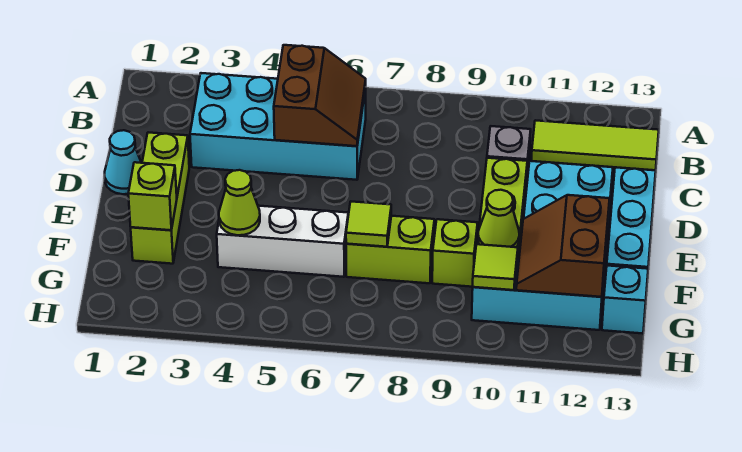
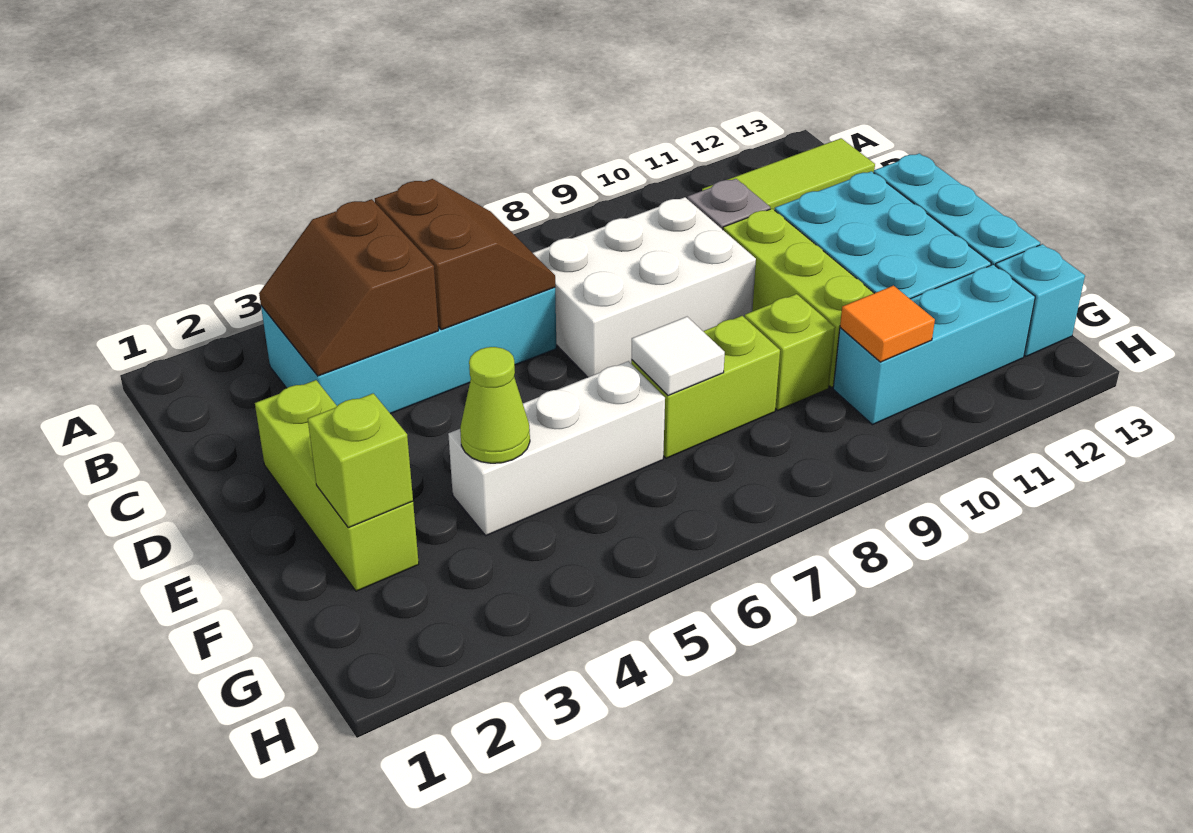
none -> white 2x3 brick [533,197,756,377]
cyan 1x1 cone [105,130,141,194] -> none
lime 1x1 tile [346,202,391,247] -> white 1x1 tile [631,317,725,396]
lime 1x1 cone [478,190,519,247] -> none
brown 2x2 slope [516,195,610,297] -> brown 2x2 slope moved to [259,199,438,376]
lime 1x1 tile [473,244,518,290] -> orange 1x1 tile [840,286,935,362]

